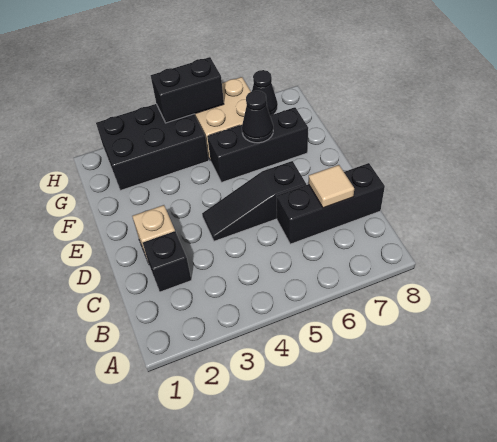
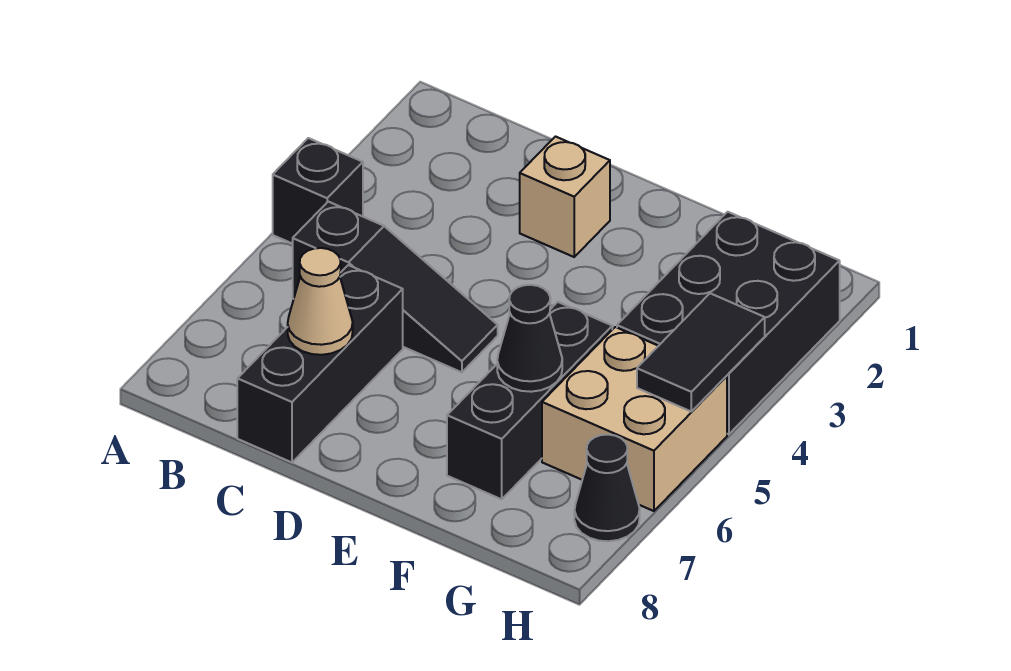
black 1x1 brick [143,231,191,292] -> black 1x1 brick moved to [273,138,363,244]
tan 1x1 tile [308,165,354,208] -> tan 1x1 cone [288,248,353,355]
black 1x3 slope [202,161,306,241] -> black 1x3 slope turned to [293,202,498,372]
black 1x2 brick [150,57,224,123] -> black 1x2 tile [637,293,765,411]

